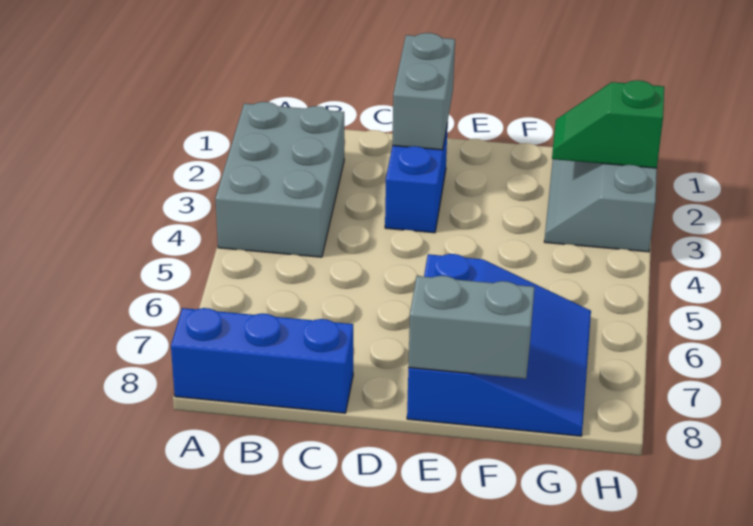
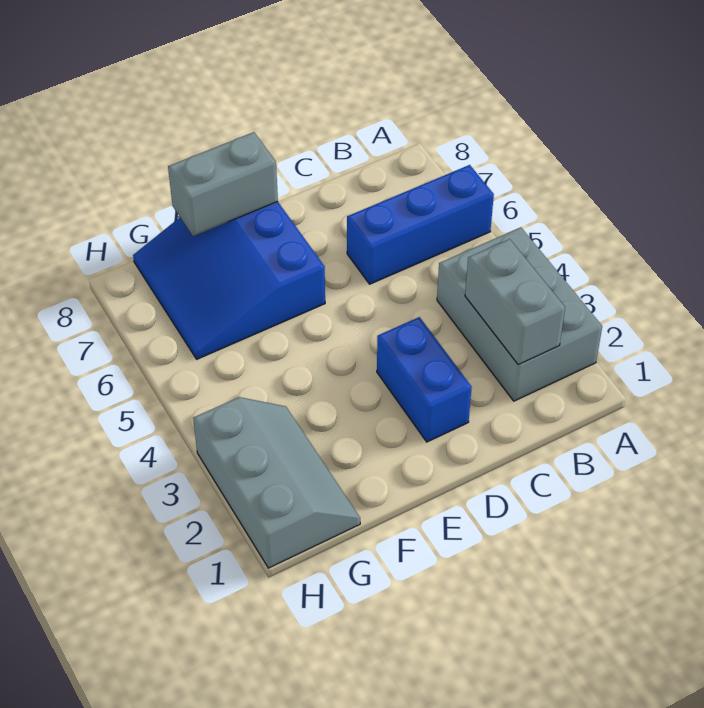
blue 1x3 brick [171,308,353,413] -> blue 1x3 brick moved to [347,165,494,284]
grey 1x2 brick [392,33,455,150] -> grey 1x2 brick moved to [465,239,565,365]
green 1x2 slope [552,80,664,168] -> none

